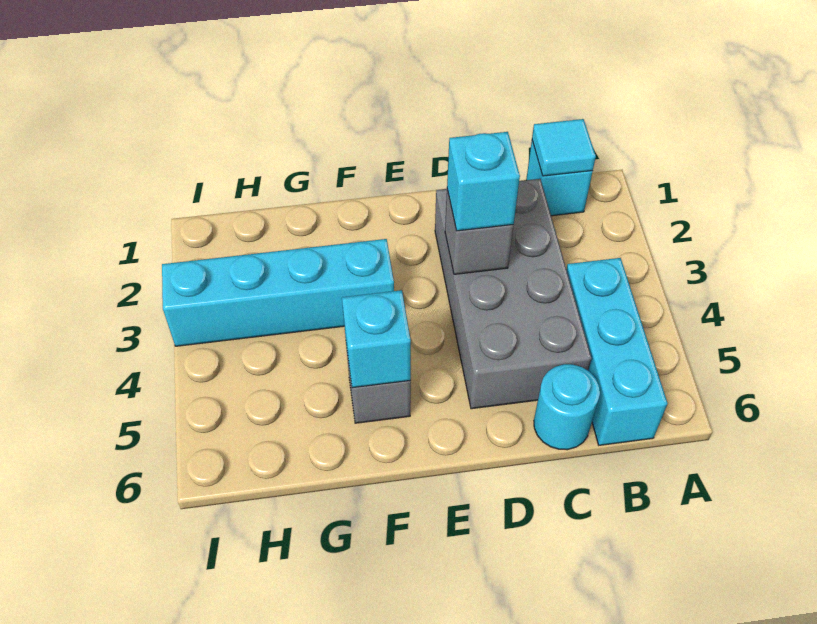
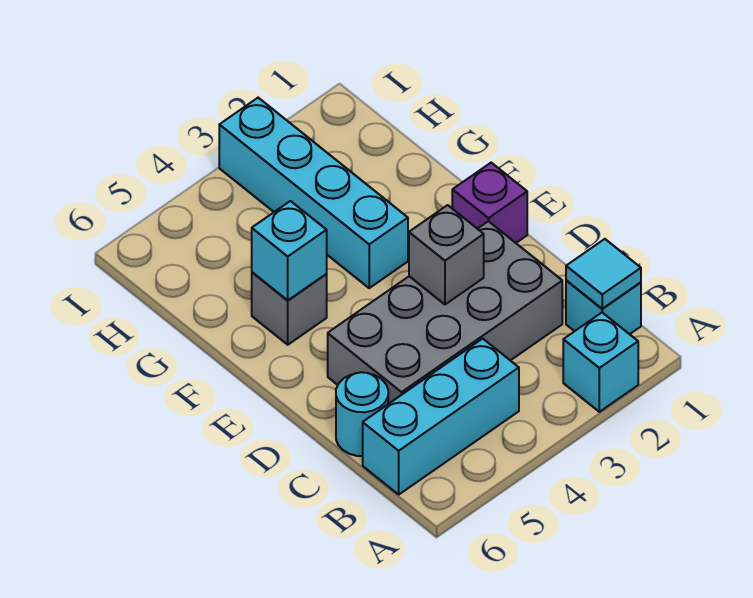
cyan 1x1 brick [447,132,520,231] -> cyan 1x1 brick moved to [563,313,638,412]
none -> purple 1x1 brick [452,163,527,243]

